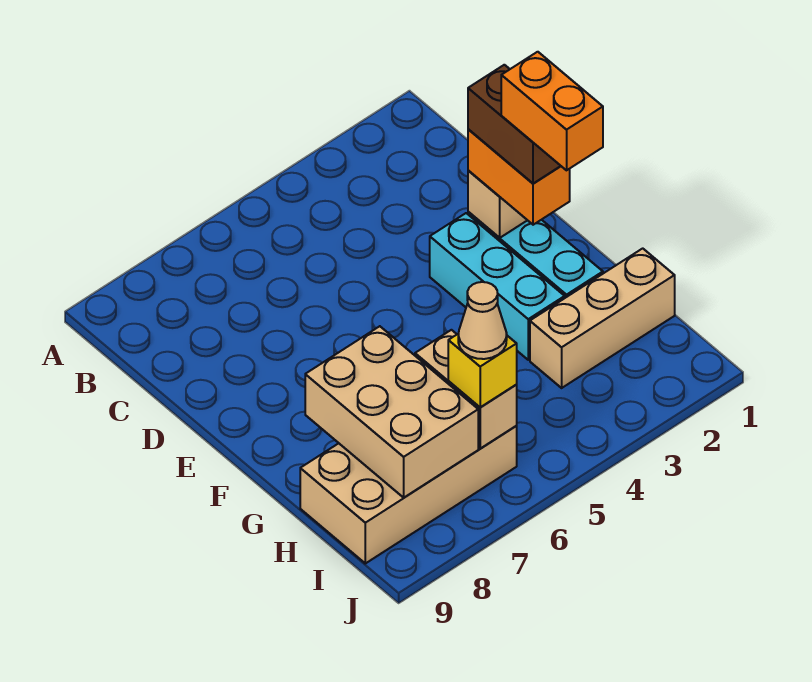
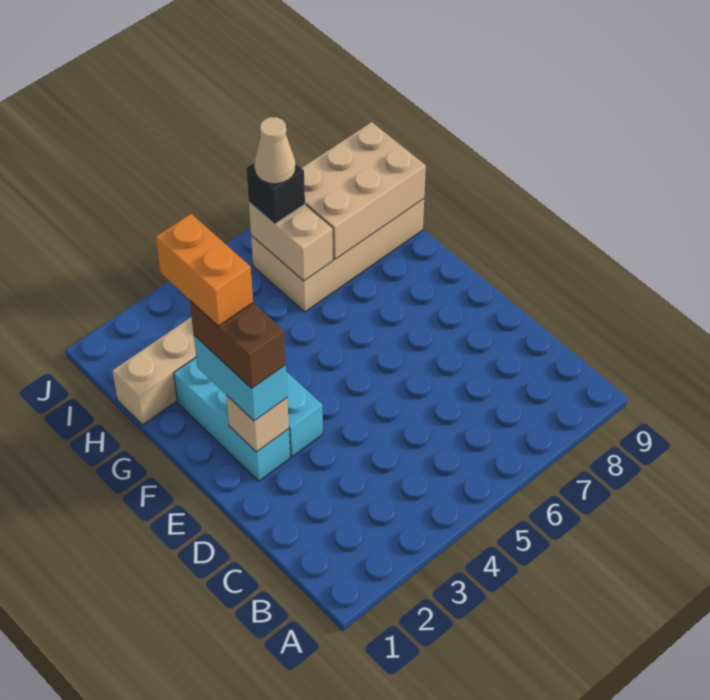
orange 1x2 brick [468,129,570,225] -> cyan 1x2 brick [194,335,287,421]
tan 2x3 brick [305,326,478,498] -> tan 2x3 brick turned to [302,122,426,259]
yellow 1x1 brick [448,333,517,407] -> black 1x1 brick [246,163,305,224]

